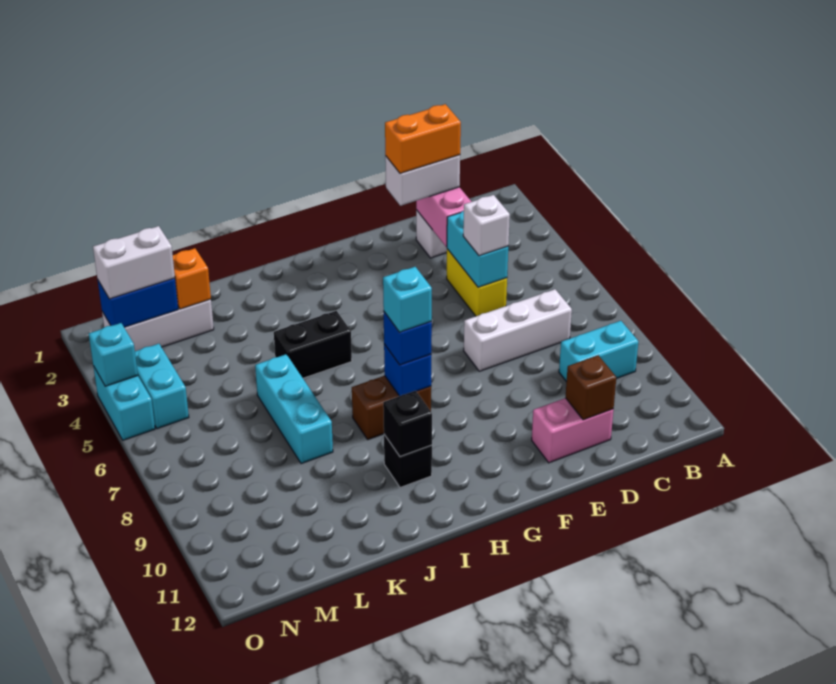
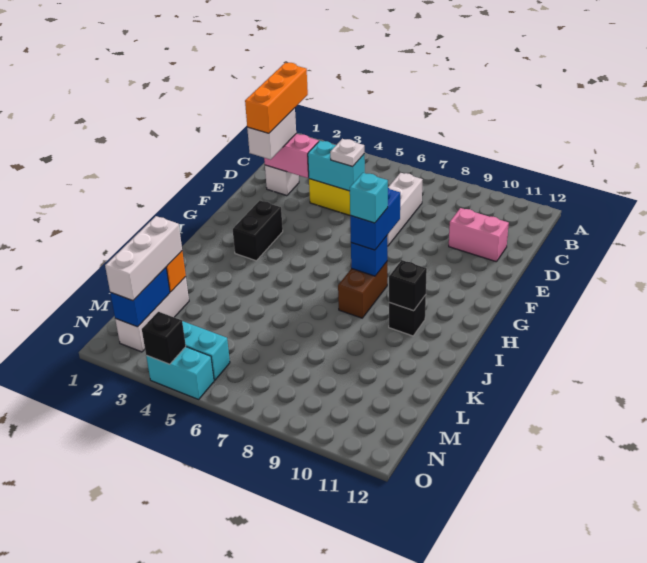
cyan 1x2 brick [559,321,638,382] -> none
orange 1x2 brick [385,104,461,174] -> orange 1x3 brick [245,63,308,133]
white 1x1 brick [463,195,510,256] -> white 1x1 plate [330,139,364,167]
pink 1x2 brick [532,398,614,463] -> pink 1x2 brick turned to [449,208,509,262]
brown 1x1 brick [565,355,616,420] -> none
blue 1x1 brick [384,312,432,365] -> blue 1x2 brick [350,188,400,250]
black 1x2 brick [274,311,352,378] -> black 1x2 brick moved to [233,201,283,261]
cyan 1x3 brick [255,354,333,464] -> none
white 1x2 brick [93,226,175,299] -> white 1x3 brick [105,216,182,301]
cyan 1x1 brick [89,323,138,386] -> black 1x1 brick [142,312,186,364]

